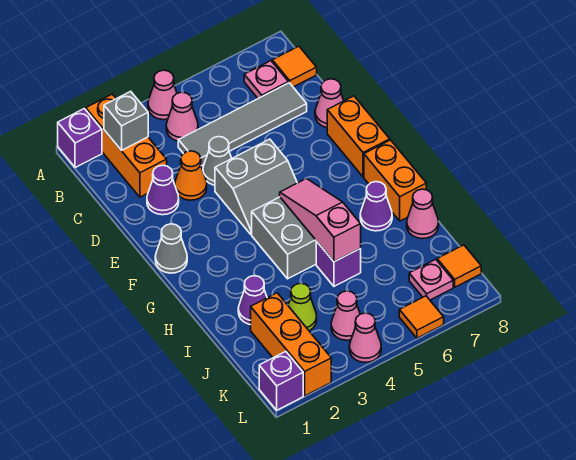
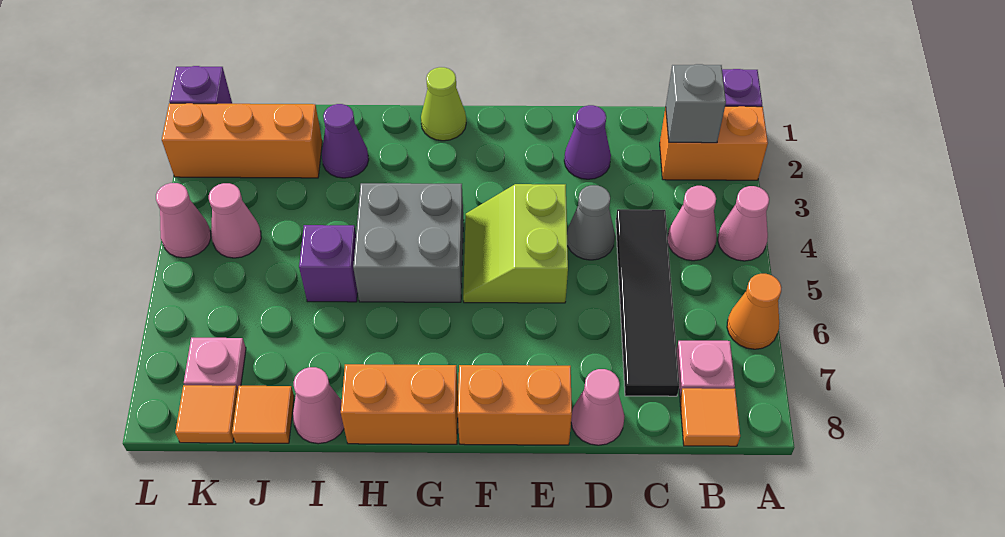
orange 1x3 brick [86,94,167,197] -> orange 1x2 brick [660,106,768,180]
grey 1x4 tile [178,83,307,166] -> black 1x4 tile [616,209,679,396]
orange 1x1 cone [175,151,207,200] -> orange 1x1 cone moved to [727,274,781,349]
grey 2x2 slope [215,139,297,235] -> lime 2x2 slope [463,184,568,303]
grey 1x1 cone [155,224,187,273] -> none
pink 1x3 slope [280,179,361,262] -> none
purple 1x1 cone [360,182,392,231] -> none
lime 1x1 cone [288,283,317,331] -> lime 1x1 cone moved to [421,67,466,141]
orange 1x1 tile [399,296,444,338] -> orange 1x1 tile moved to [232,386,294,443]

